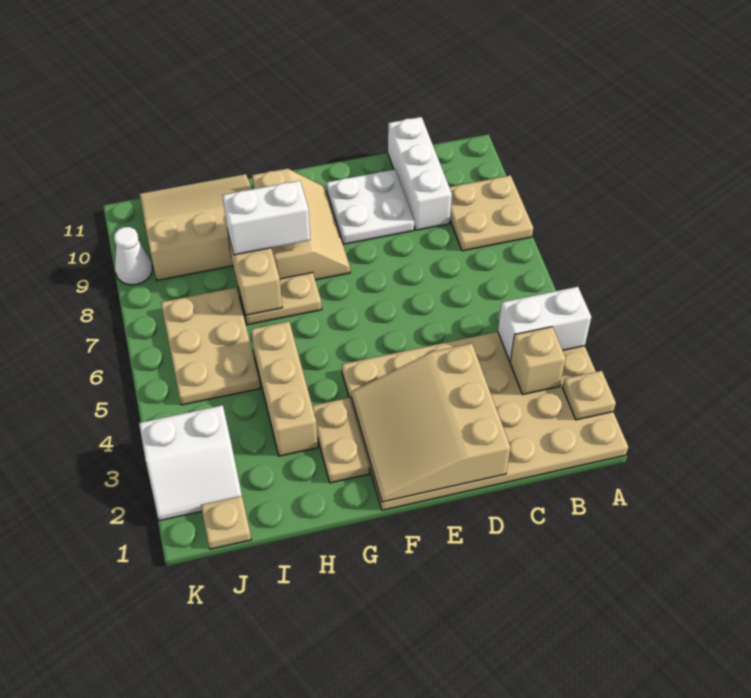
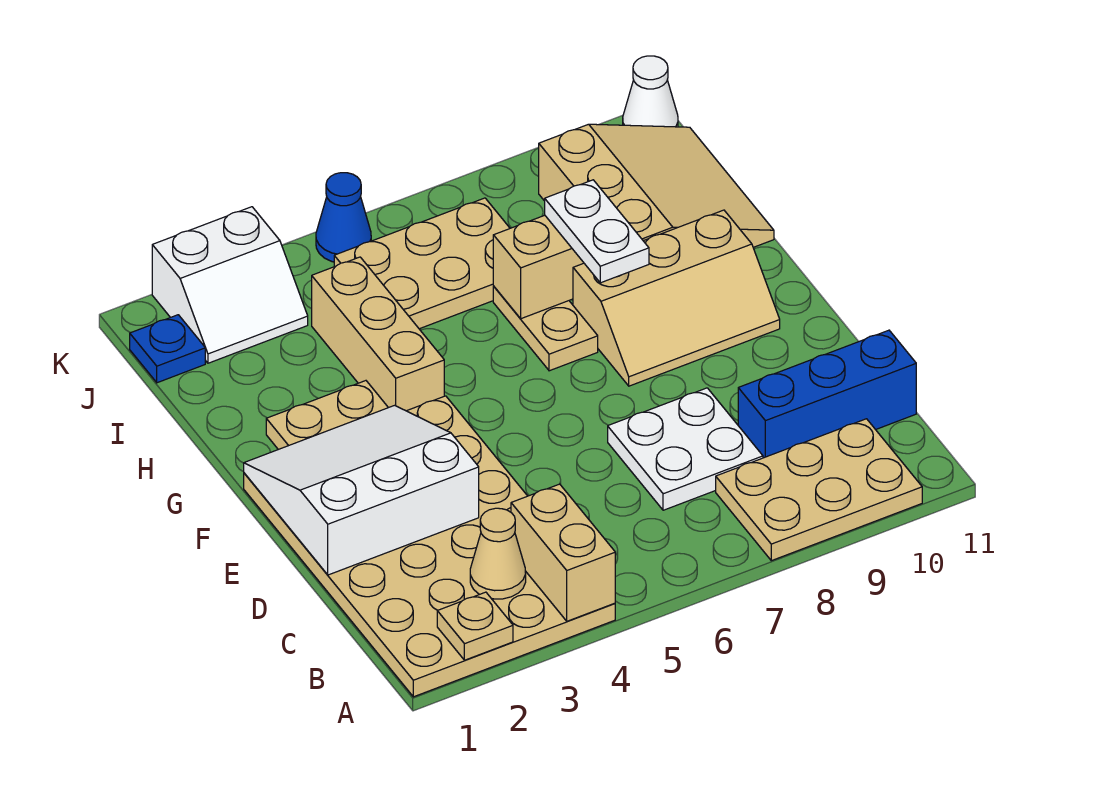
white 1x2 brick [498,287,591,361] -> tan 1x2 brick [511,484,615,621]
tan 2x2 plate [449,175,533,251] -> tan 2x3 plate [716,419,922,561]
tan 1x1 brick [510,327,566,395] -> tan 1x1 cone [470,508,526,599]
white 1x3 brick [388,117,452,230] -> blue 1x3 brick [738,330,916,458]
tan 3x3 slope [351,343,510,502] -> white 3x3 slope [244,405,479,575]
white 2x2 plate [326,170,414,244] -> white 2x2 plate moved to [608,388,763,510]
white 1x2 brick [222,181,311,255] -> white 1x2 plate [545,180,649,283]
tan 1x3 brick [251,322,318,456] -> tan 1x3 brick turned to [312,257,444,411]
tan 1x1 plate [201,496,251,549] -> blue 1x1 plate [130,315,205,383]
white 2x2 slope [139,405,242,521] -> white 2x2 slope turned to [152,207,308,363]
none -> blue 1x1 cone [316,173,371,262]
white 1x1 cone [114,227,152,285] -> white 1x1 cone moved to [623,56,678,127]

